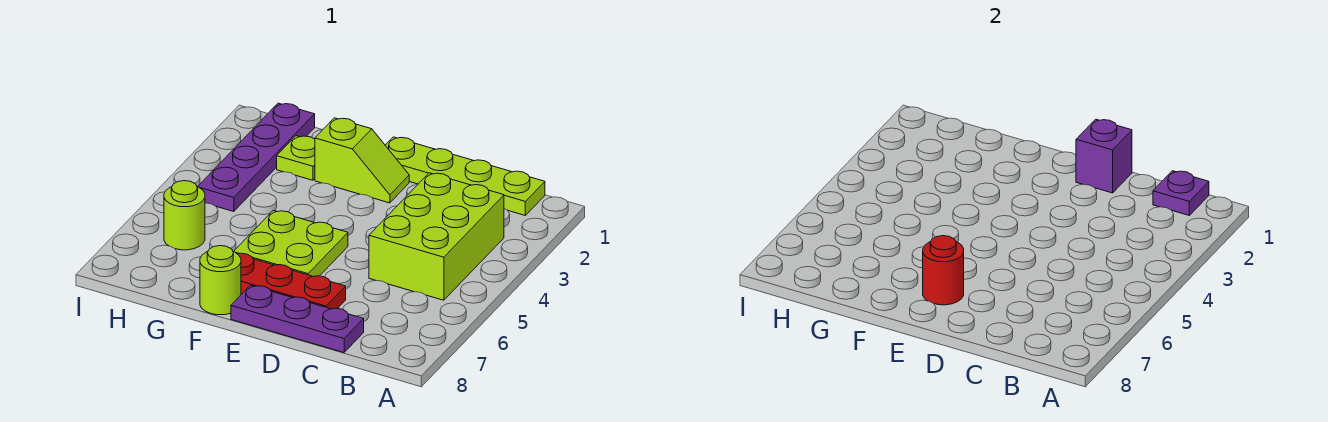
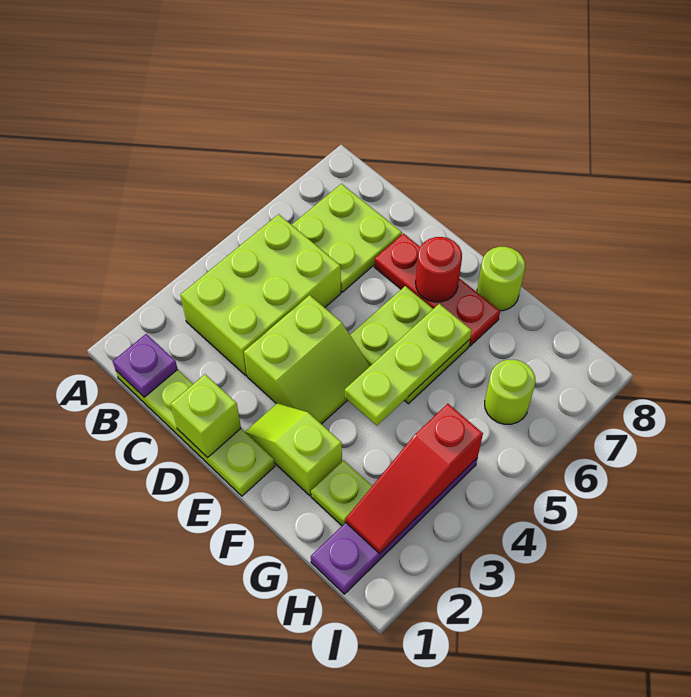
none -> lime 2x2 plate [292,184,402,292]
purple 1x3 plate [231,285,364,353] -> none
purple 1x1 brick [1076,119,1132,193] -> lime 1x1 brick [171,374,241,458]
none -> lime 2x2 slope [244,295,370,424]
none -> lime 1x3 plate [345,304,472,425]
none -> red 1x3 slope [346,404,483,553]

